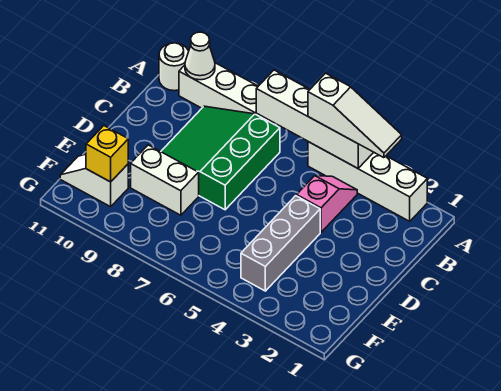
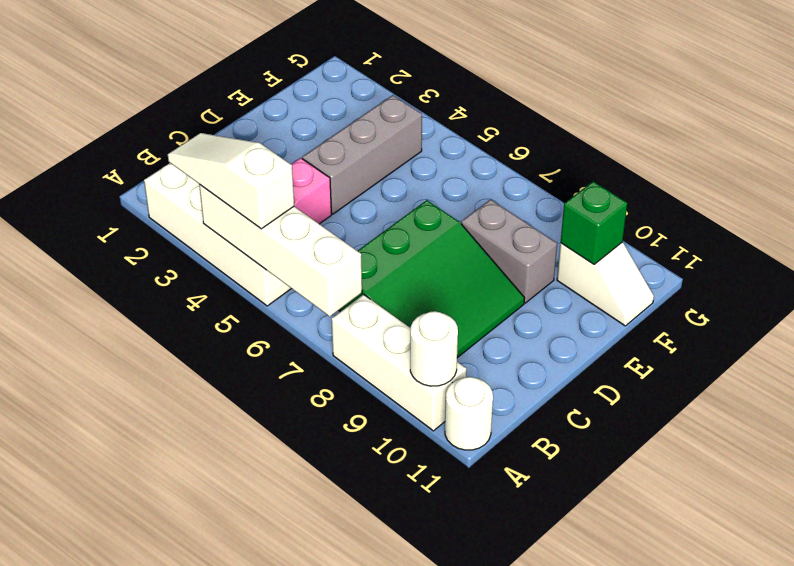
white 1x1 cone [185,32,215,80] -> white 1x1 round brick [410,311,458,386]
white 1x2 brick [131,145,199,215] -> grey 1x2 brick [461,199,557,303]
yellow 1x1 brick [86,126,128,182] -> green 1x1 brick [561,182,627,264]

